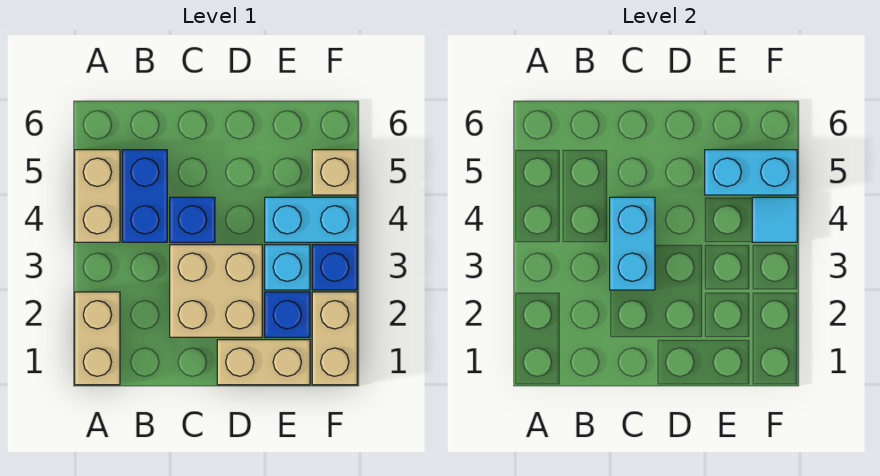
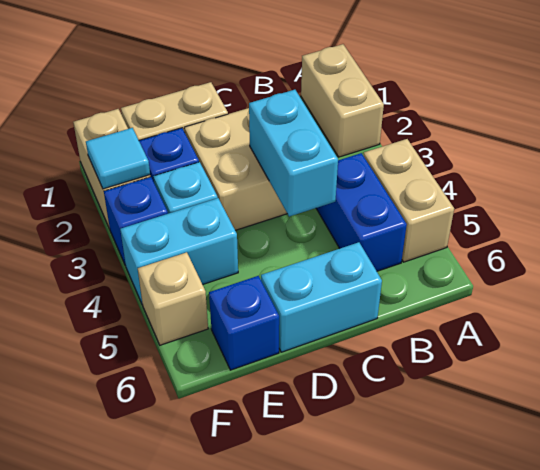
blue 1x1 brick [170,197,215,242] -> blue 1x1 brick moved to [209,276,279,370]
cyan 1x2 brick [705,150,797,195] -> cyan 1x2 brick moved to [261,242,382,352]
cyan 1x1 tile [752,197,797,242] -> cyan 1x1 tile moved to [86,128,150,189]

